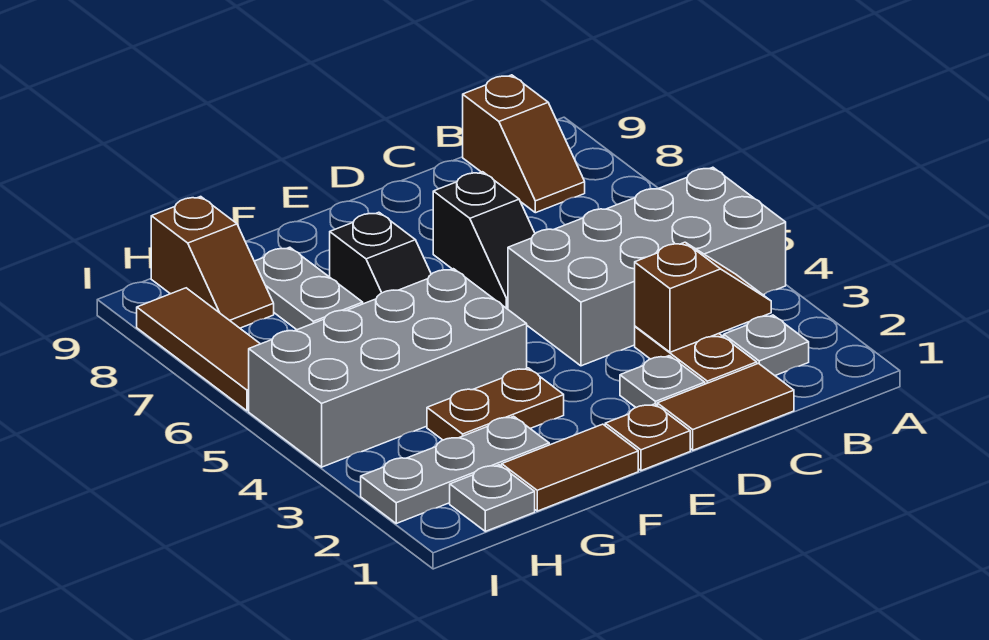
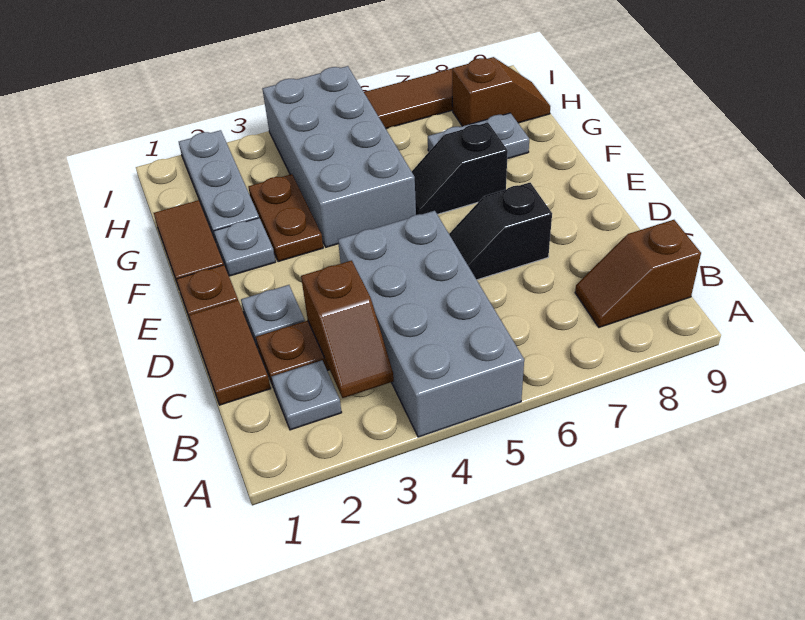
grey 1x1 plate [450,465,535,531] -> grey 1x1 plate moved to [214,218,275,276]
brown 1x2 slope [151,197,274,328] -> brown 1x2 slope turned to [452,57,550,126]

